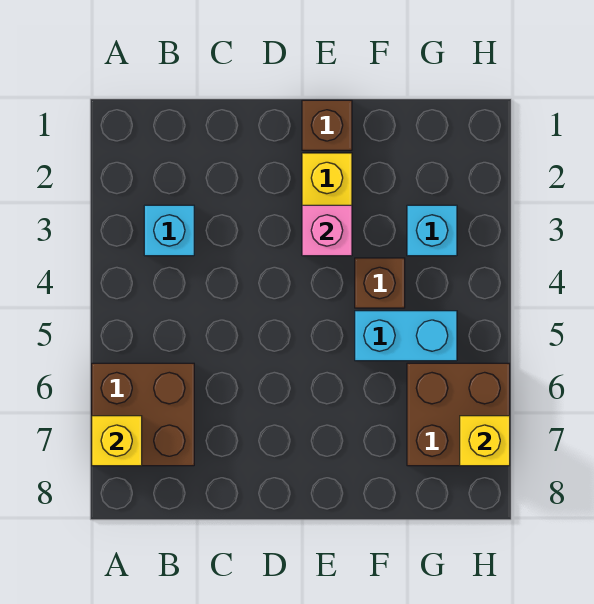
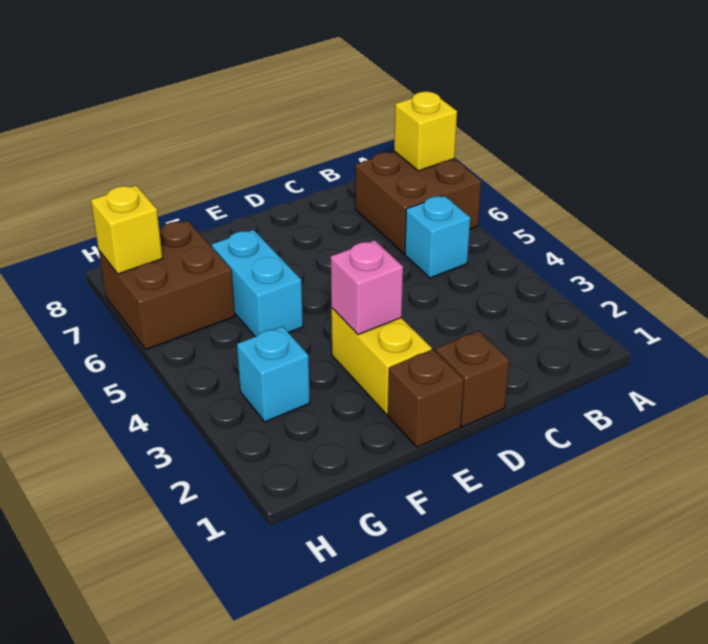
cyan 1x1 brick [144,205,194,256] -> cyan 1x1 brick moved to [405,196,470,278]
brown 1x1 brick [355,258,405,308] -> brown 1x1 brick moved to [435,331,509,427]
cyan 1x2 brick [355,311,457,361] -> cyan 1x2 brick turned to [212,230,303,337]

